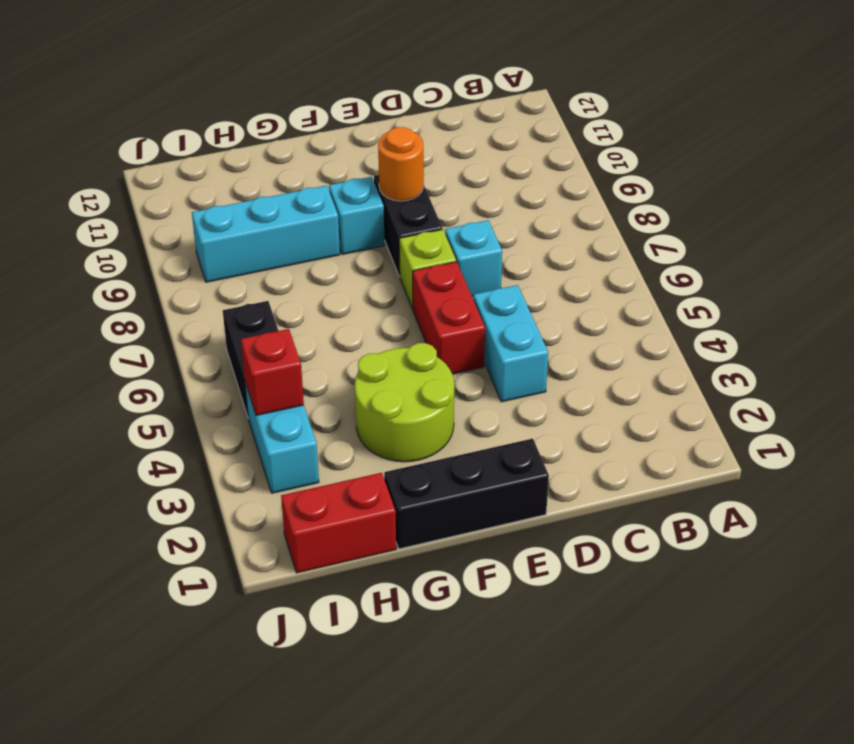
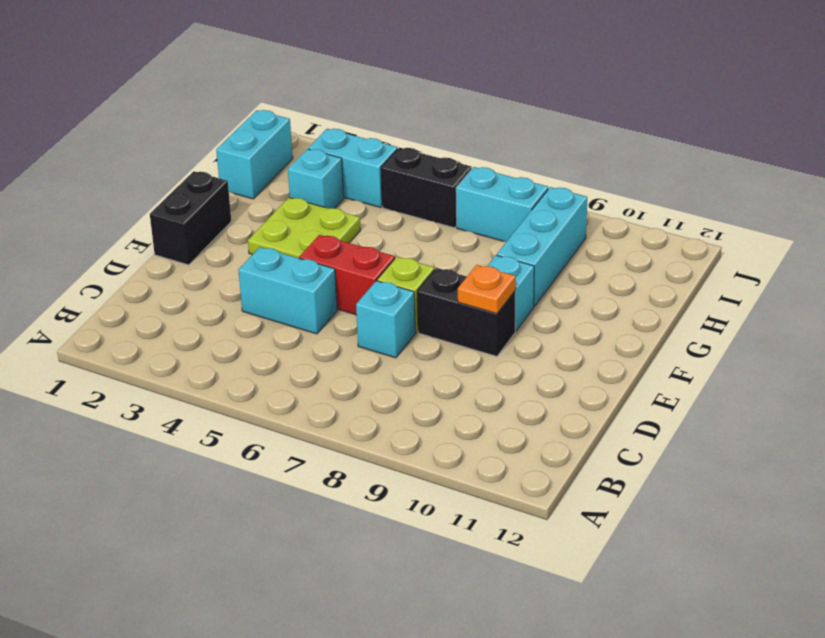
black 1x3 brick [384,439,549,549] -> black 1x2 brick [150,171,231,265]
orange 1x1 round brick [378,127,424,201] -> orange 1x1 plate [458,265,516,314]
lime 2x2 round brick [355,343,454,462] -> lime 2x2 plate [248,197,361,258]
red 1x2 brick [281,473,396,573] -> cyan 1x2 brick [216,110,293,199]
none -> cyan 1x1 brick [288,149,344,209]
red 1x1 brick [241,329,304,415] -> none
none -> cyan 1x2 brick [456,167,548,242]

